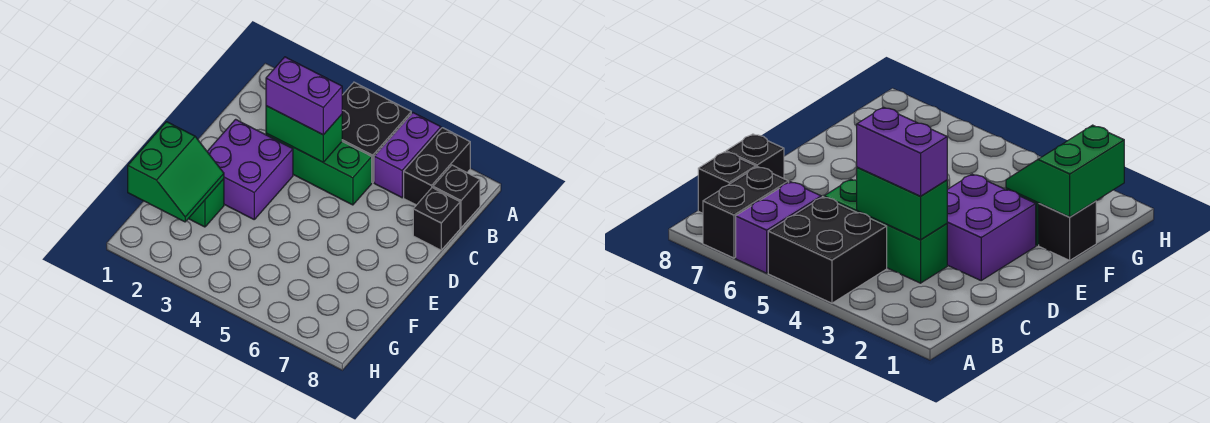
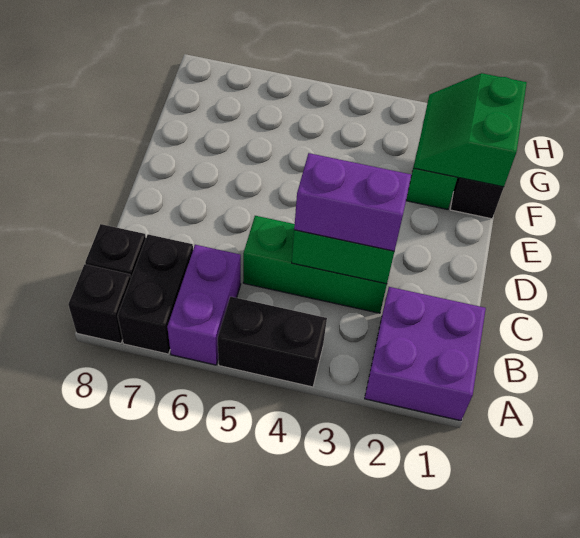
black 2x2 brick [342,82,411,182] -> black 1x2 brick [218,297,327,387]
black 1x1 brick [413,188,460,250] -> black 1x1 brick moved to [68,264,131,343]
purple 2x2 brick [207,119,293,219] -> purple 2x2 brick moved to [365,287,486,421]

